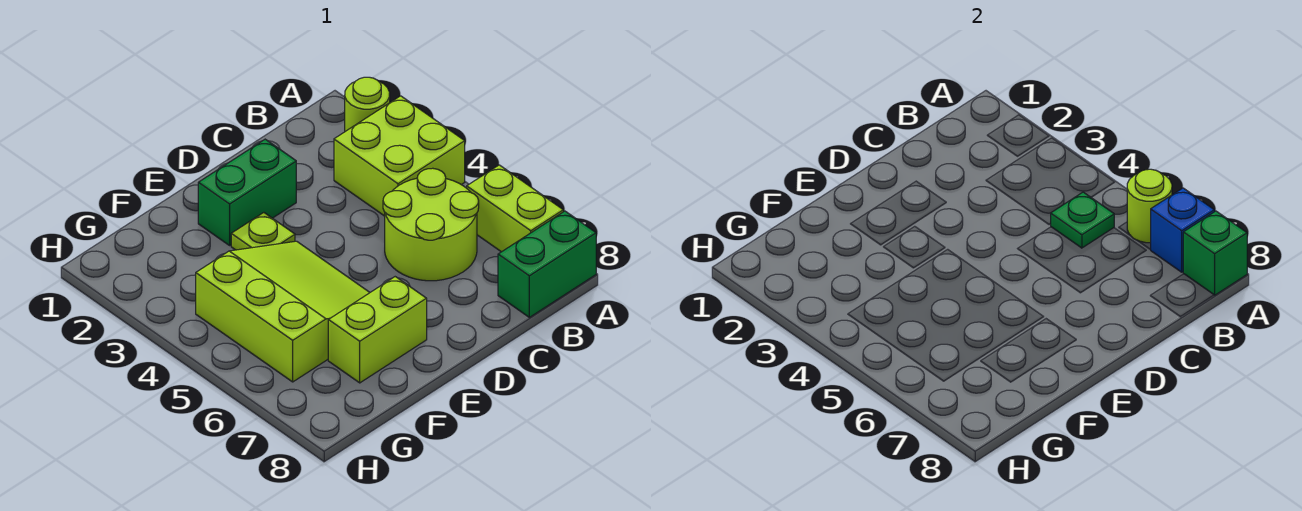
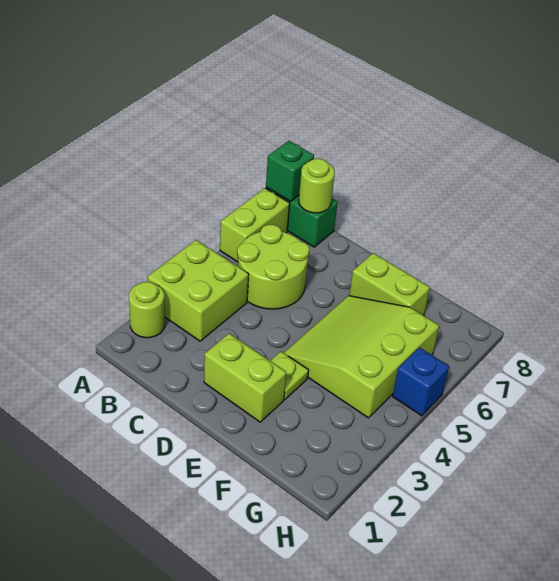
lime 1x1 round brick [1127,169,1172,243] -> lime 1x1 round brick moved to [299,159,335,213]
blue 1x1 brick [1151,188,1214,272] -> blue 1x1 brick moved to [393,348,449,416]
green 1x1 plate [1051,192,1114,248] -> none
green 1x2 brick [198,139,296,245] -> lime 1x2 brick [204,333,286,422]

